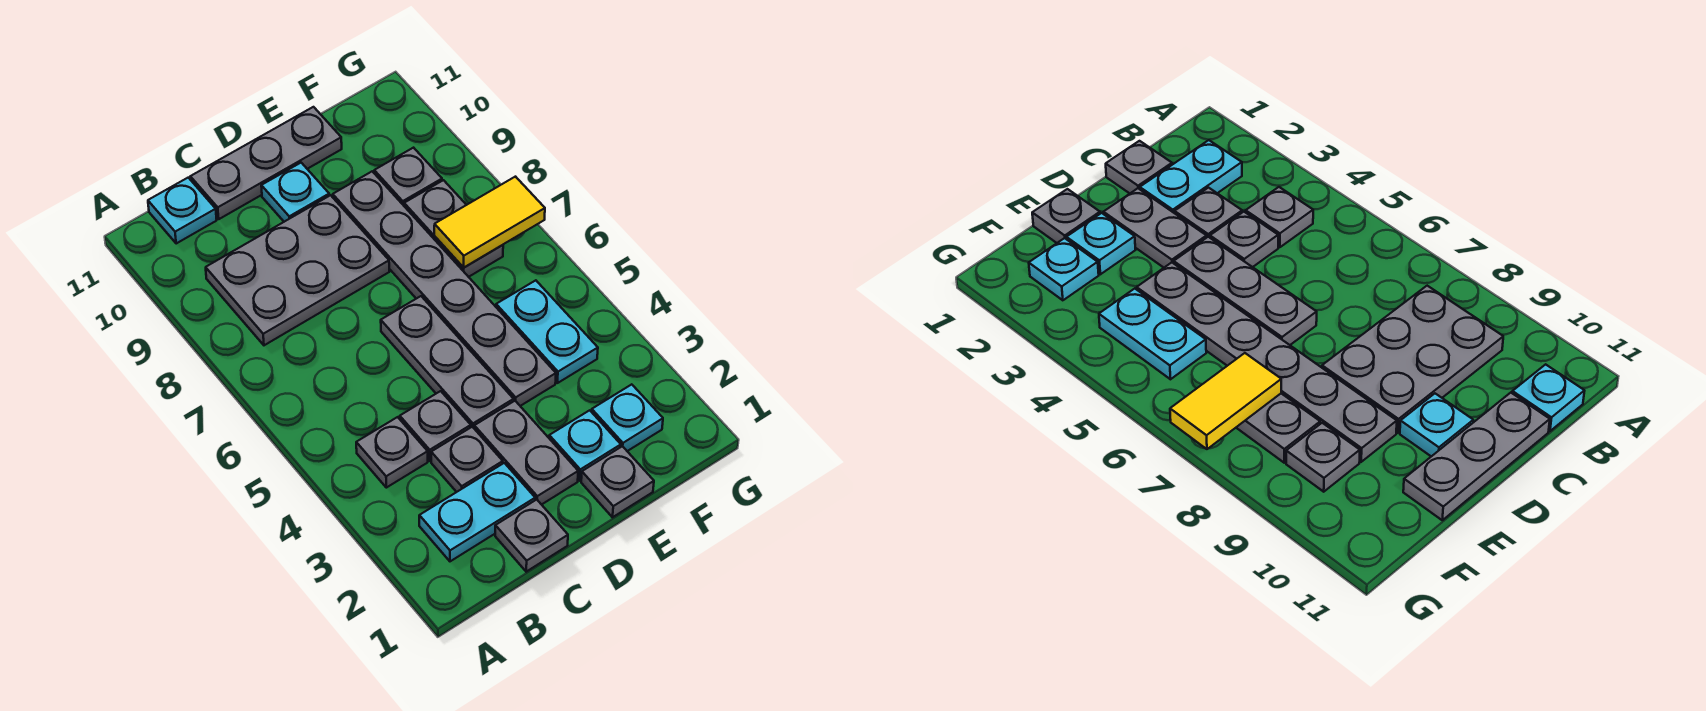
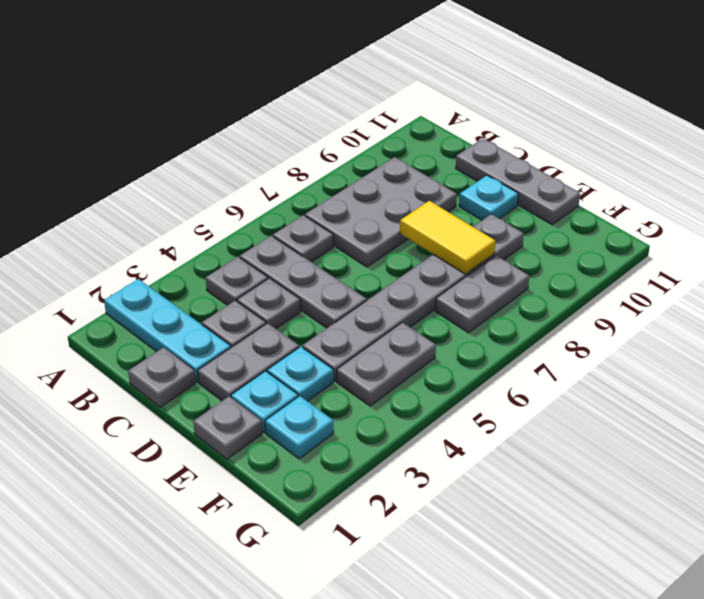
cyan 1x2 plate [419,463,535,561] -> cyan 1x3 plate [104,279,231,382]
grey 2x3 plate [206,195,389,345] -> grey 2x3 plate turned to [305,157,457,267]
cyan 1x1 plate [148,178,217,244] -> cyan 1x1 plate moved to [267,347,334,401]
grey 1x3 plate [381,296,514,428] -> grey 1x3 plate turned to [240,236,367,328]
cyan 1x2 plate [496,280,598,383] -> grey 1x2 plate [337,322,436,406]
yellow 1x2 tile [434,177,545,268] -> yellow 1x2 tile moved to [400,201,495,274]
grey 1x1 plate [374,148,442,205] -> grey 1x1 plate moved to [273,215,333,262]

